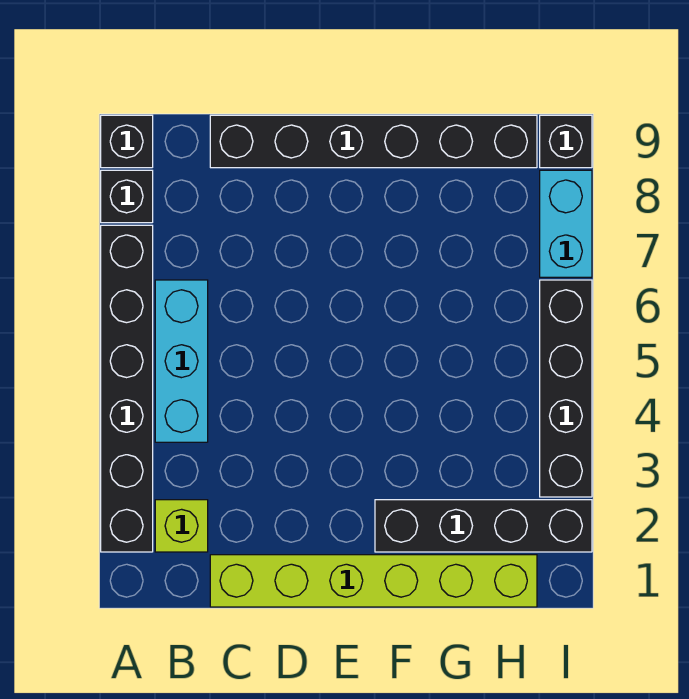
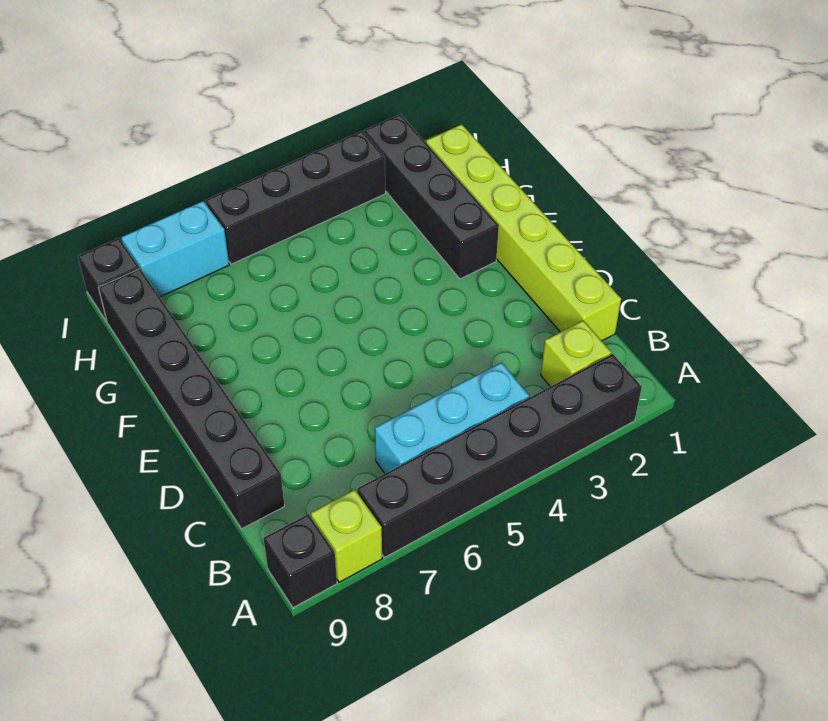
black 1x1 brick [101,170,153,223] -> lime 1x1 brick [311,490,382,582]

